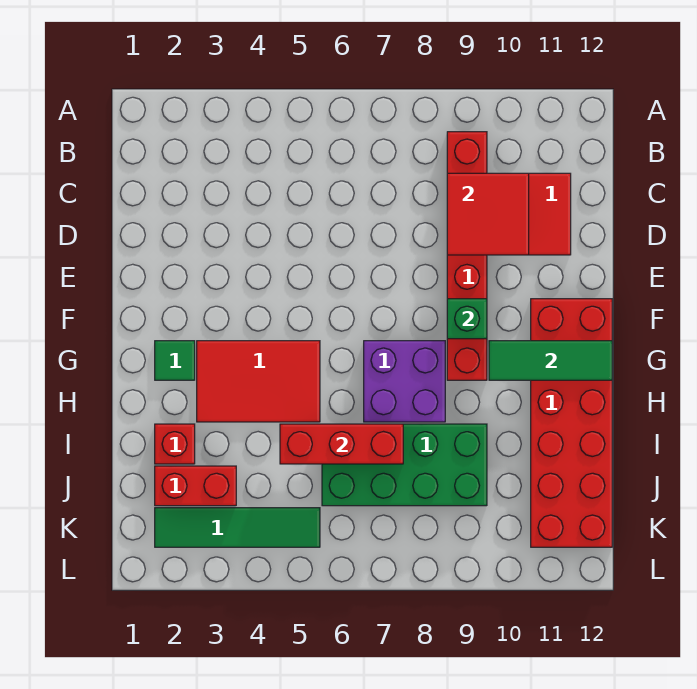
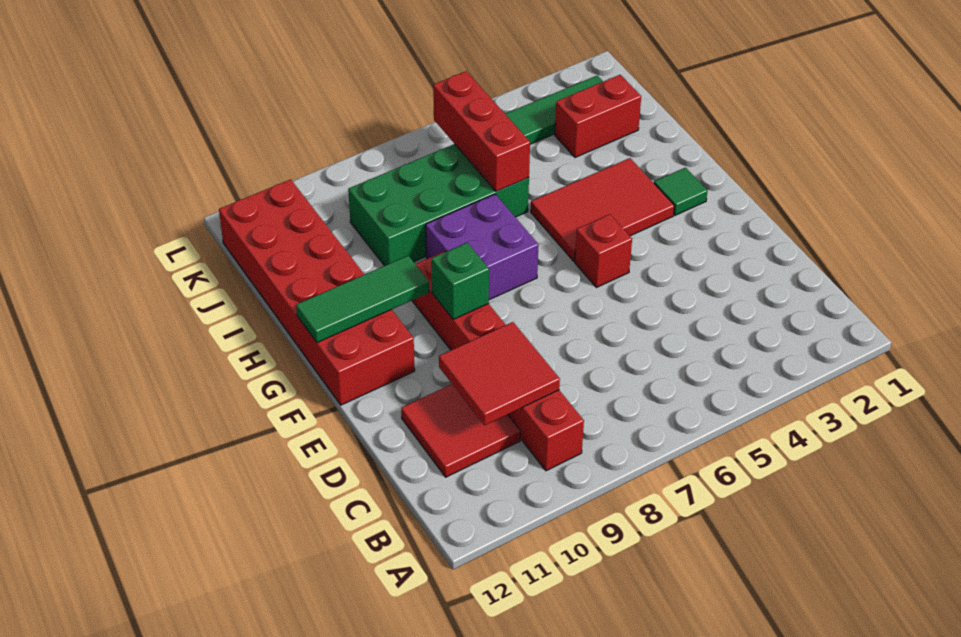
red 1x1 brick [155,424,195,464] -> red 1x1 brick moved to [575,214,632,287]
red 1x3 brick [280,424,403,464] -> red 1x3 brick turned to [433,71,530,192]

